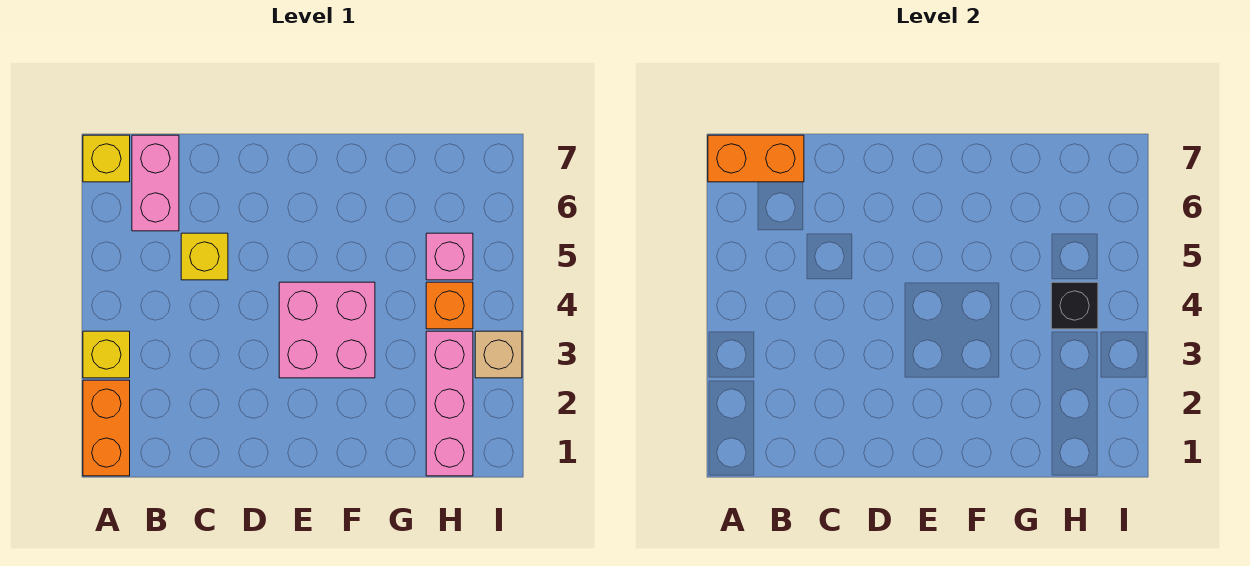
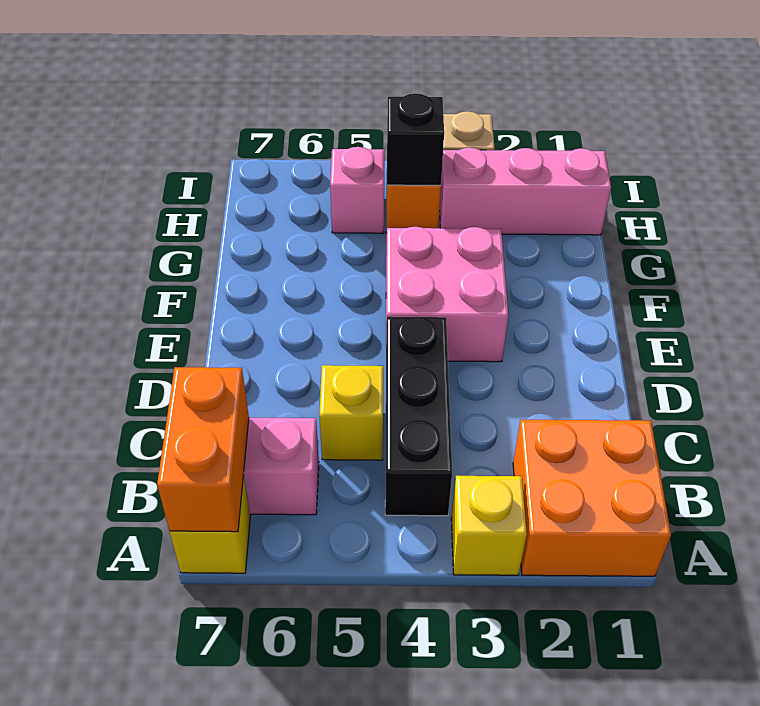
orange 1x2 brick [83,380,130,476] -> orange 2x2 brick [513,420,671,576]
none -> black 1x3 brick [385,317,452,516]

